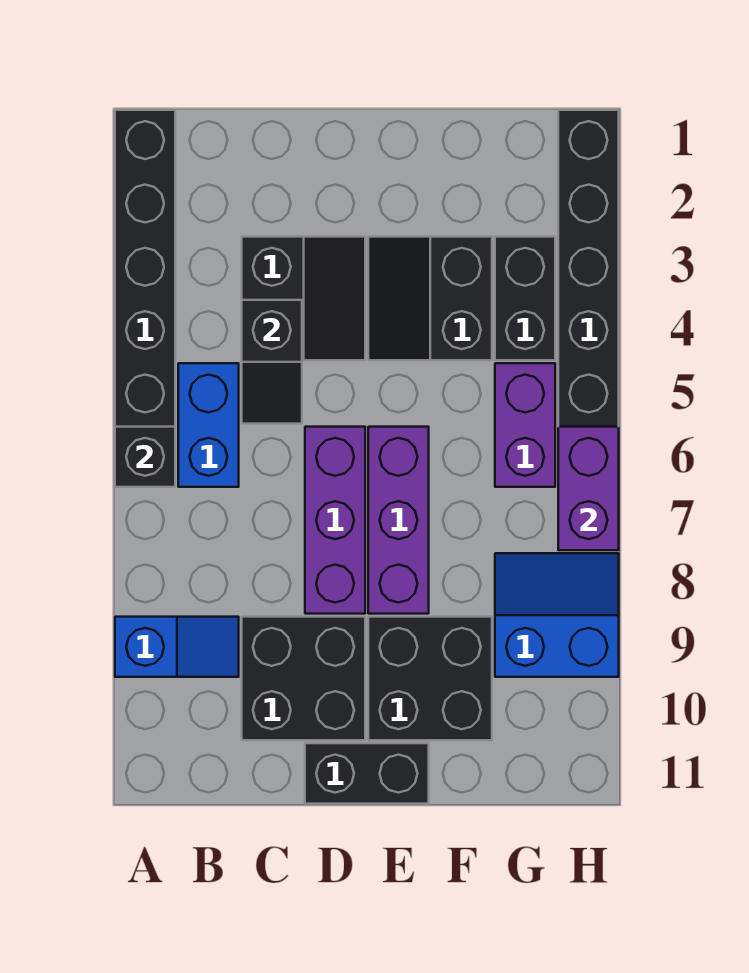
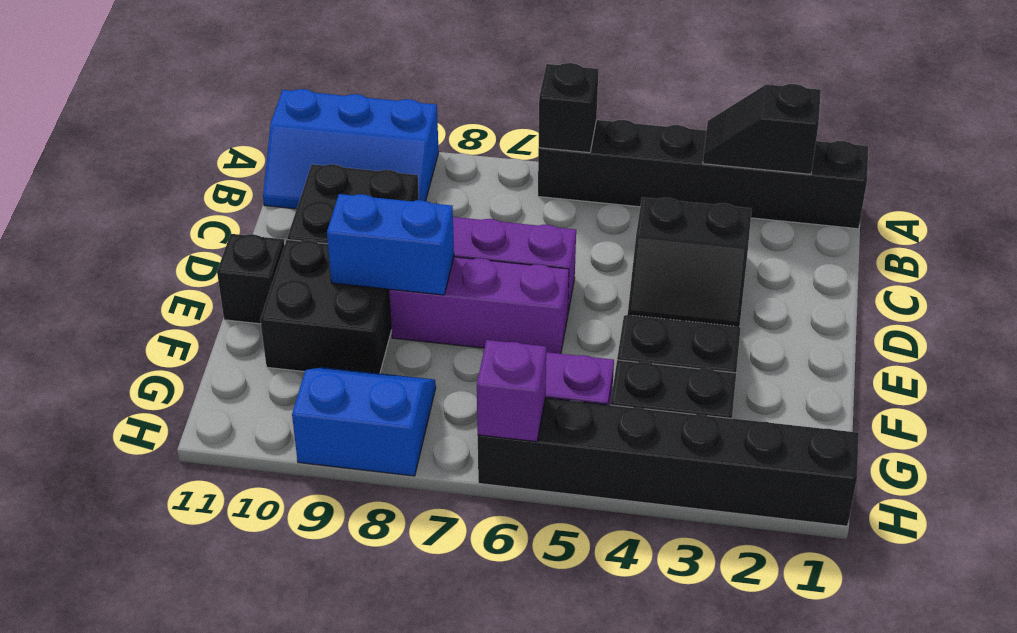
blue 1x2 slope [115,617,239,677] -> blue 2x3 slope [263,89,439,209]
blue 1x2 brick [178,363,239,487] -> blue 1x2 brick moved to [327,194,454,295]
black 1x2 slope [242,300,302,424] -> black 1x2 slope moved to [703,84,821,174]
black 1x2 brick [305,743,429,804] -> black 1x1 brick [217,234,285,324]
blue 2x2 slope [495,553,619,677] -> blue 2x2 slope turned to [292,367,436,476]
purple 1x2 brick [558,427,619,550] -> purple 1x1 brick [477,340,546,442]

